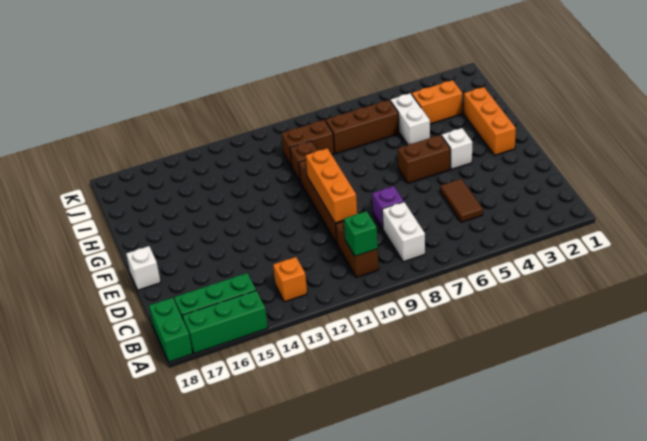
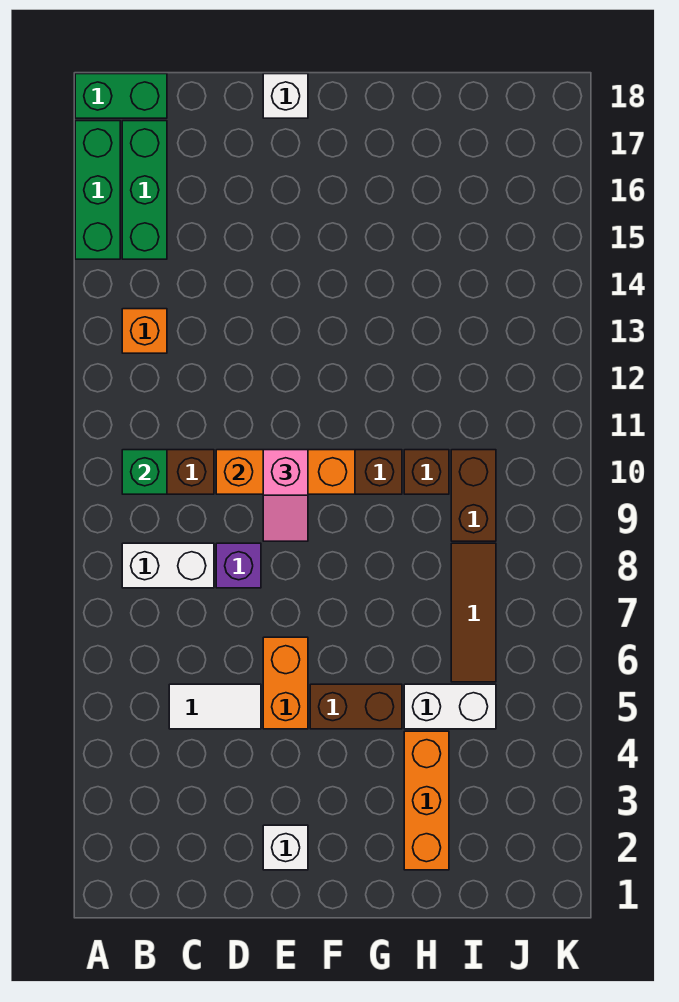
brown 1x2 tile [440,179,483,222] -> white 1x2 tile [169,684,261,729]
none -> pink 1x2 slope [263,450,308,541]
orange 1x3 brick [464,87,516,155] -> orange 1x3 brick turned to [404,731,449,870]
white 1x1 brick [442,128,472,169] -> white 1x1 brick moved to [263,825,308,870]
brown 1x2 brick [398,135,450,183] -> brown 1x2 brick turned to [310,684,402,729]
orange 1x2 brick [412,80,462,124] -> orange 1x2 brick moved to [263,637,308,729]
brown 1x3 brick [325,100,399,154] -> brown 1x3 tile [451,543,496,682]

